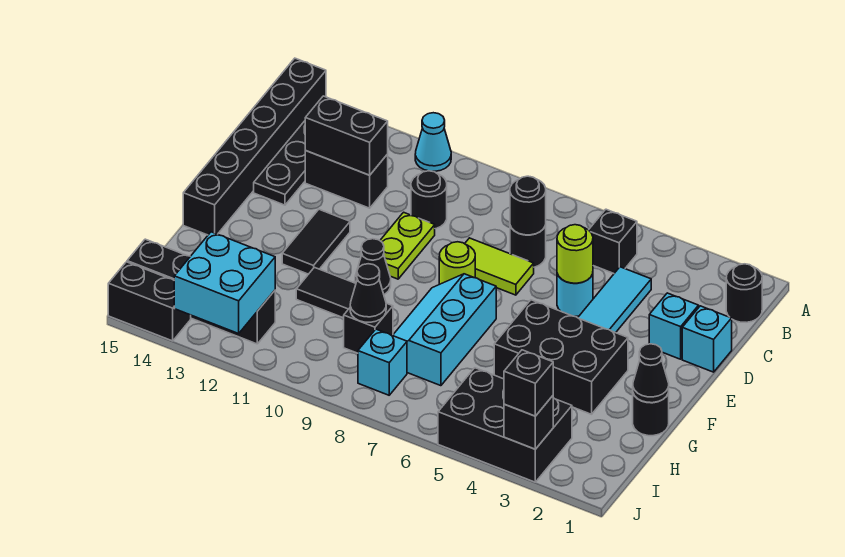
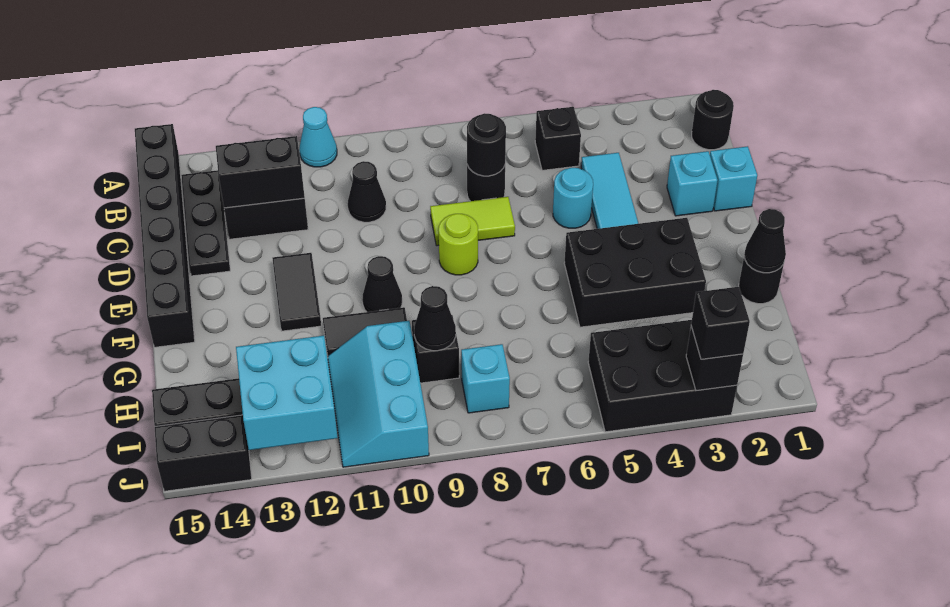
black 1x1 round brick [411,171,447,229] -> black 1x1 cone [348,161,386,222]
lime 1x1 round brick [557,225,593,283] -> none
lime 1x2 plate [380,212,435,279] -> none
cyan 2x3 slope [393,274,496,386] -> cyan 2x3 slope moved to [328,321,429,467]

